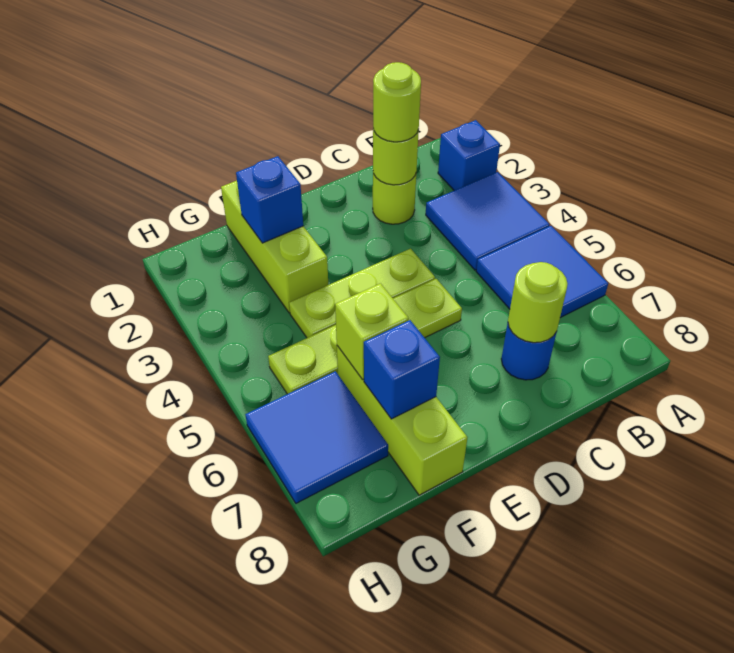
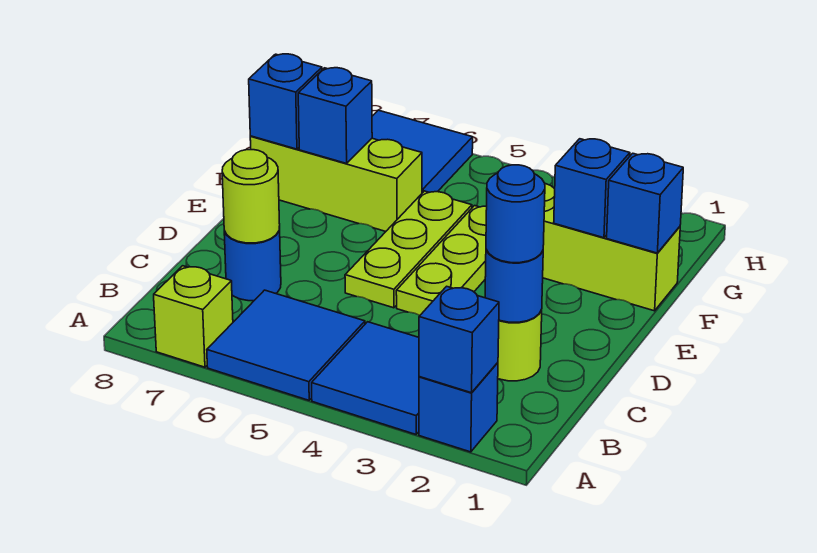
none -> blue 1x1 brick [419,286,499,393]
lime 1x1 round brick [373,129,419,185] -> blue 1x1 round brick [485,249,543,322]
lime 1x1 round brick [373,62,421,142] -> blue 1x1 round brick [486,165,545,263]
lime 1x4 plate [268,279,462,394] -> lime 1x3 plate [345,191,472,308]
none -> blue 1x1 brick [607,153,683,253]
lime 1x1 brick [335,283,409,380] -> lime 1x1 brick moved to [154,266,233,367]
none -> blue 1x1 brick [249,54,322,149]

